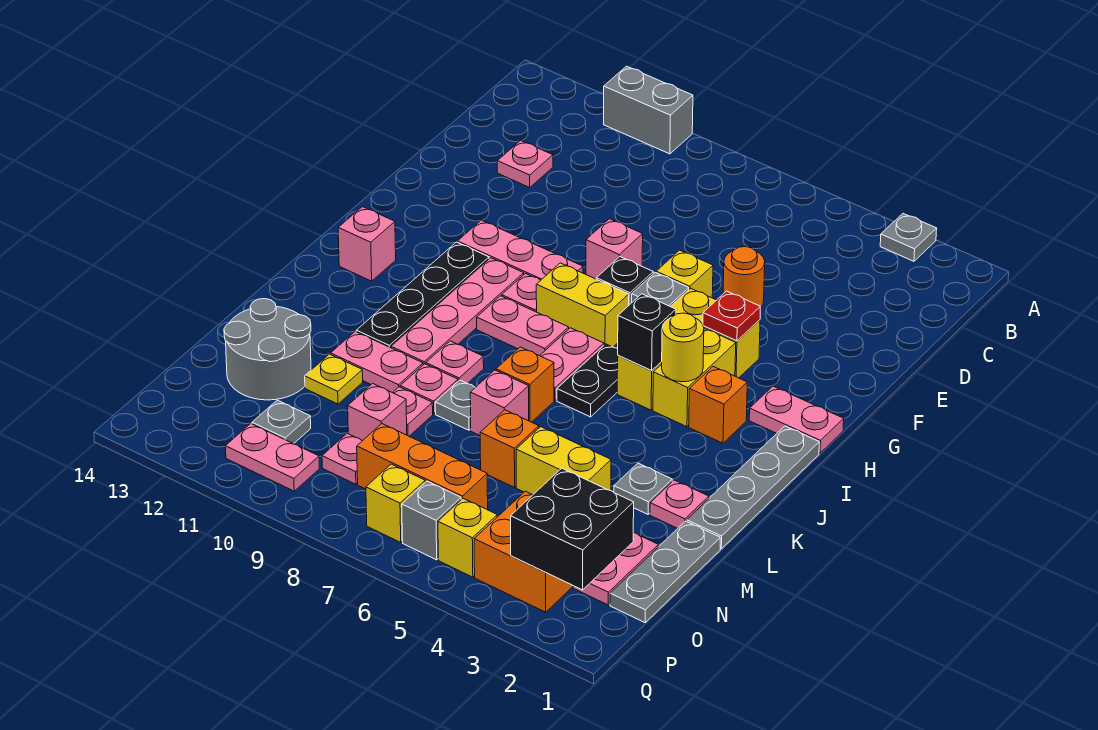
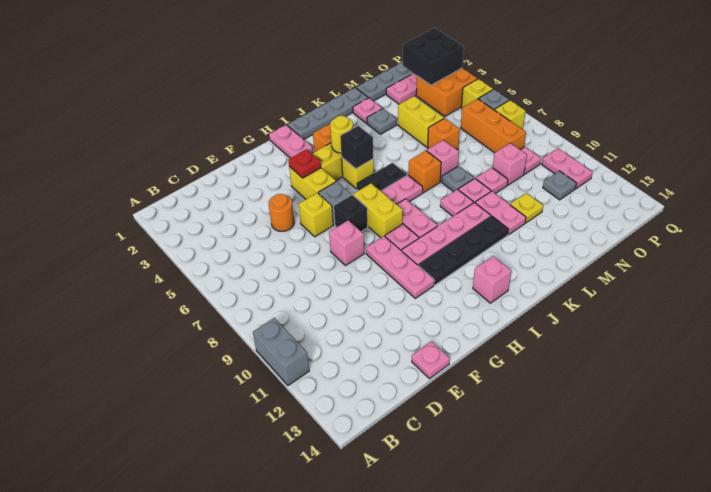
grey 1x1 plate [880,214,937,261] -> none
pink 1x1 plate [497,141,553,187] -> pink 1x1 plate moved to [412,342,450,379]
grey 2x2 round brick [224,299,311,400] -> none

